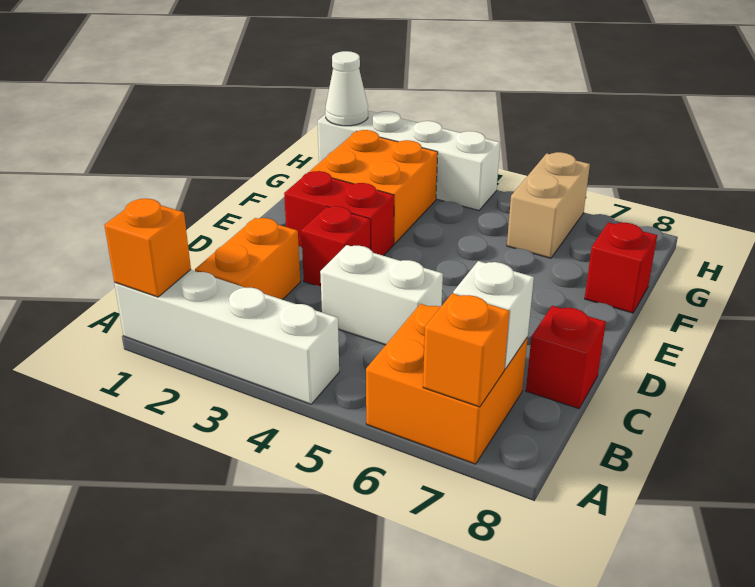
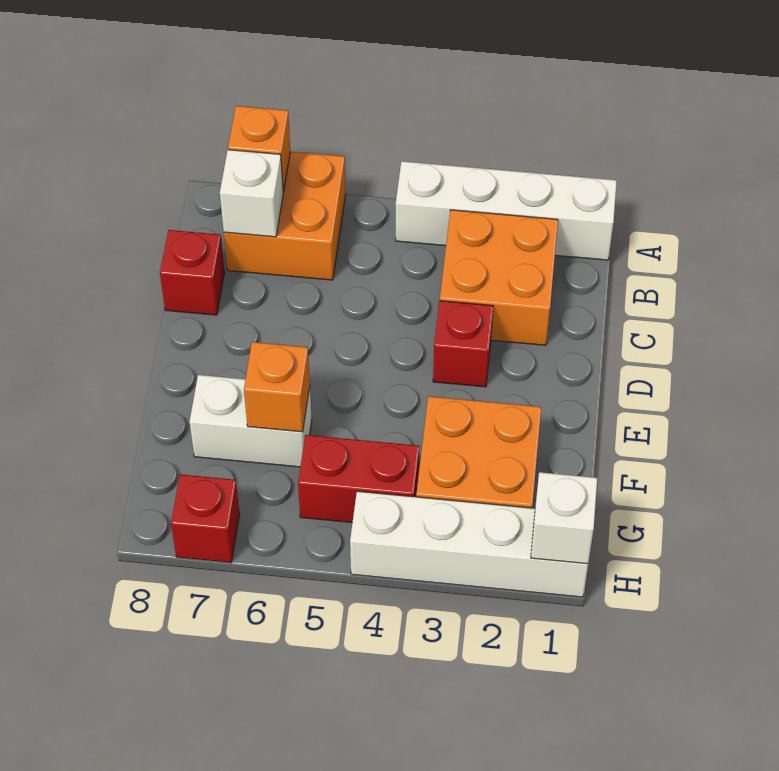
orange 1x1 brick [104,199,191,297] -> orange 1x1 brick moved to [244,342,310,432]
orange 1x2 brick [195,218,300,300] -> orange 2x2 brick [440,210,558,345]
white 1x2 brick [320,245,443,345] -> white 1x2 brick moved to [190,375,312,467]
red 1x2 brick [284,171,394,256] -> red 1x2 brick moved to [298,435,419,523]
red 1x1 brick [585,222,657,313] -> red 1x1 brick moved to [171,474,240,563]
tan 1x2 brick [507,152,590,258] -> none
white 1x1 cone [325,51,368,126] -> white 1x1 brick [531,472,597,564]

